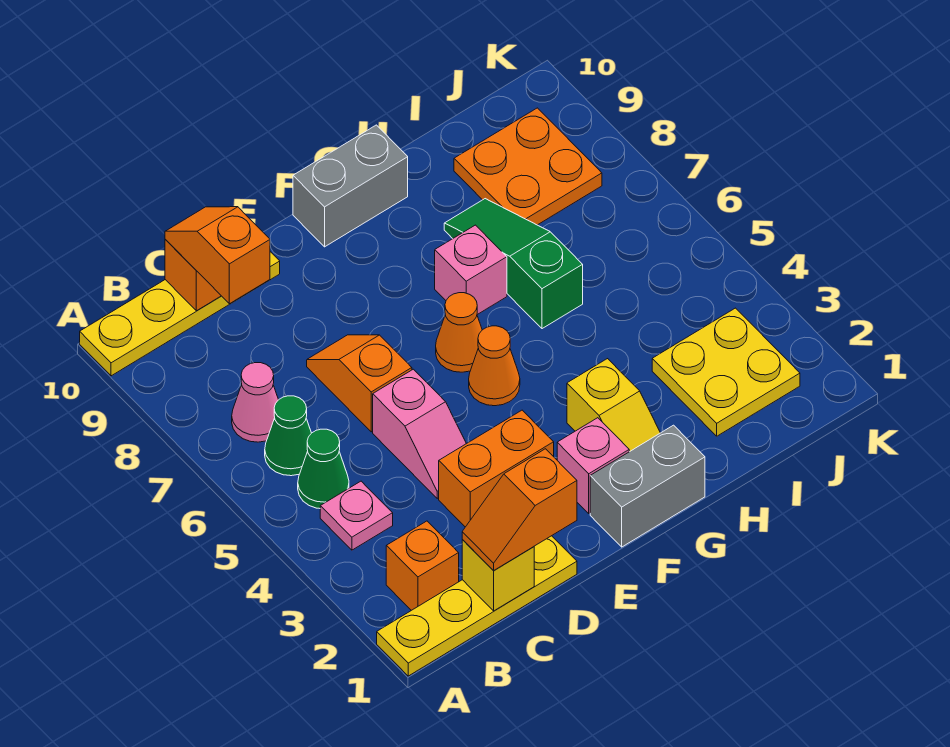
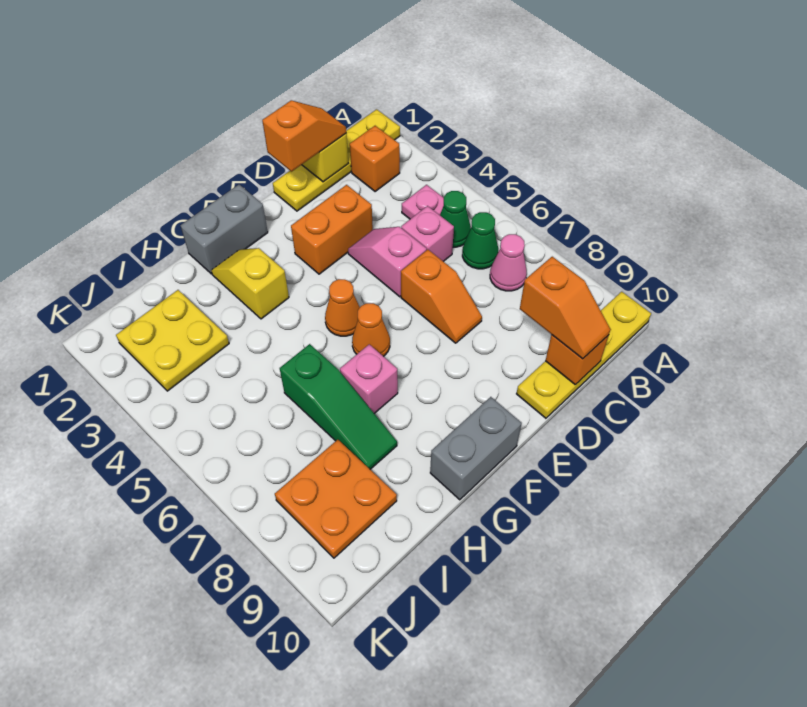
pink 1x1 brick [557,418,629,513] -> pink 1x1 brick moved to [401,206,454,261]

